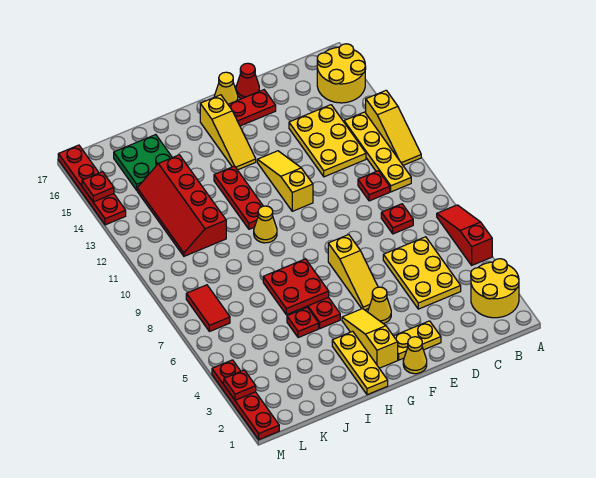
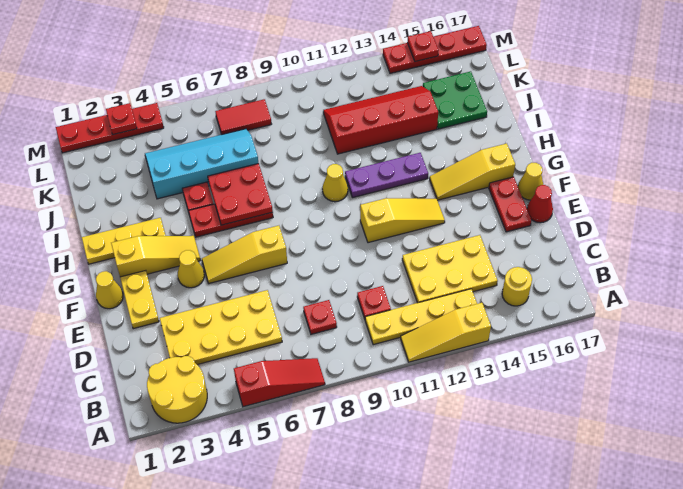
yellow 2x2 round brick [317,44,366,103] -> yellow 1x1 round brick [502,267,532,306]
yellow 2x3 plate [383,237,461,309] -> yellow 2x4 plate [160,290,282,365]
red 1x3 plate [214,166,263,229] -> purple 1x3 plate [345,153,428,198]
none -> cyan 2x4 slope [145,129,258,199]

